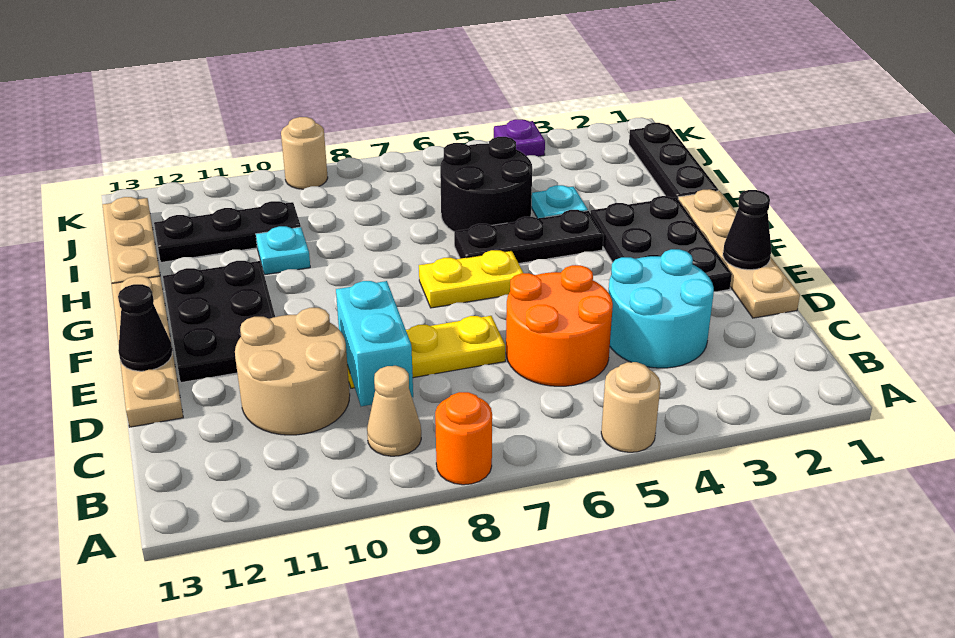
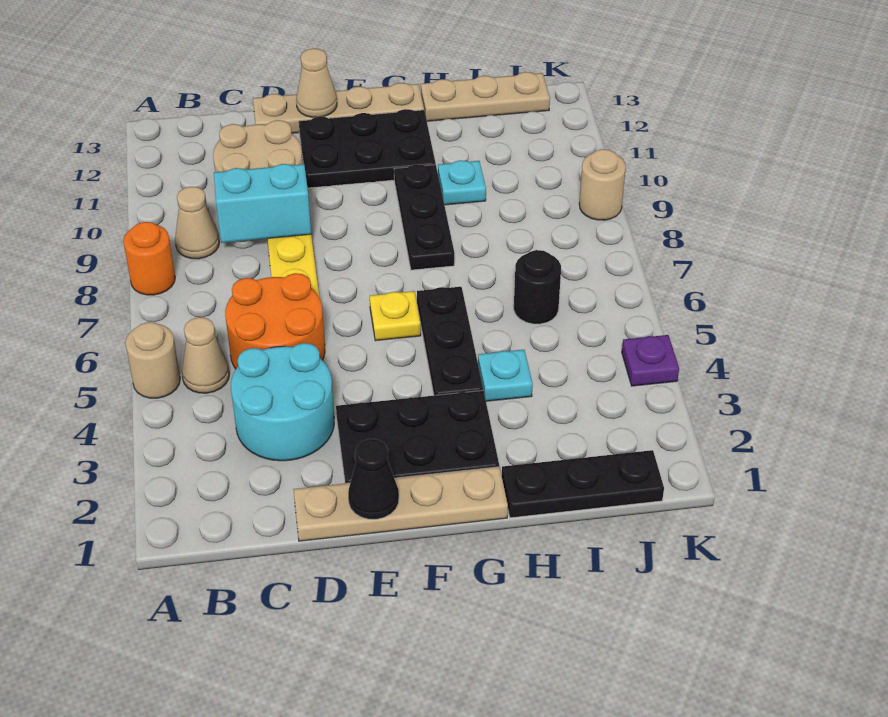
none -> tan 1x1 cone [182,317,230,393]
black 1x1 cone [118,284,172,371] -> tan 1x1 cone [296,48,337,117]
yellow 1x2 plate [419,250,523,308] -> yellow 1x1 plate [370,291,421,341]
black 2x2 round brick [440,137,532,232] -> black 1x1 round brick [514,250,561,324]
black 1x3 plate [154,201,301,262] -> black 1x3 plate moved to [394,164,455,270]

